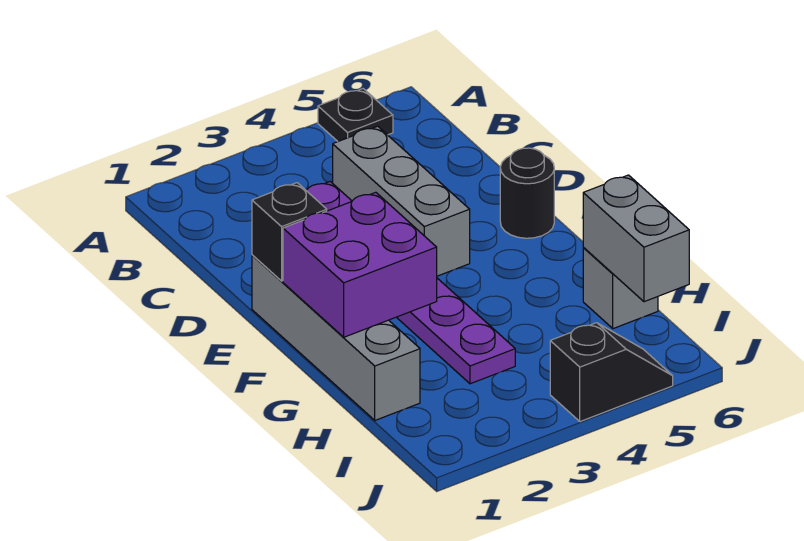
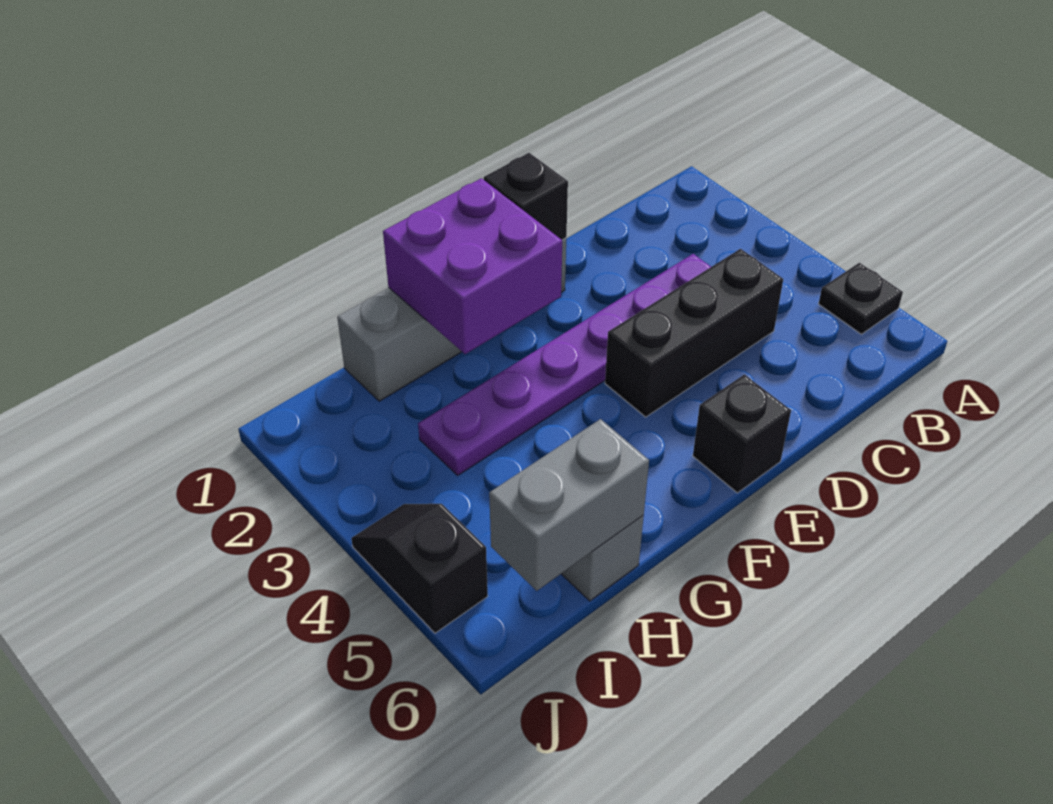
grey 1x3 brick [333,126,470,276] -> black 1x3 brick [605,249,783,417]
black 1x1 round brick [500,148,554,238] -> black 1x1 brick [693,374,791,493]
black 1x2 slope [550,323,673,422] -> black 1x2 slope turned to [351,504,488,633]

